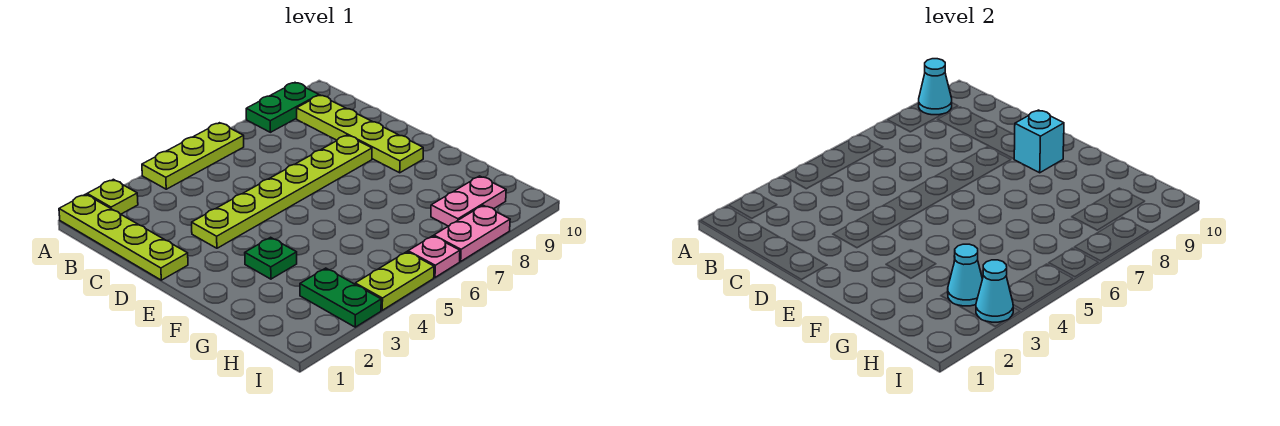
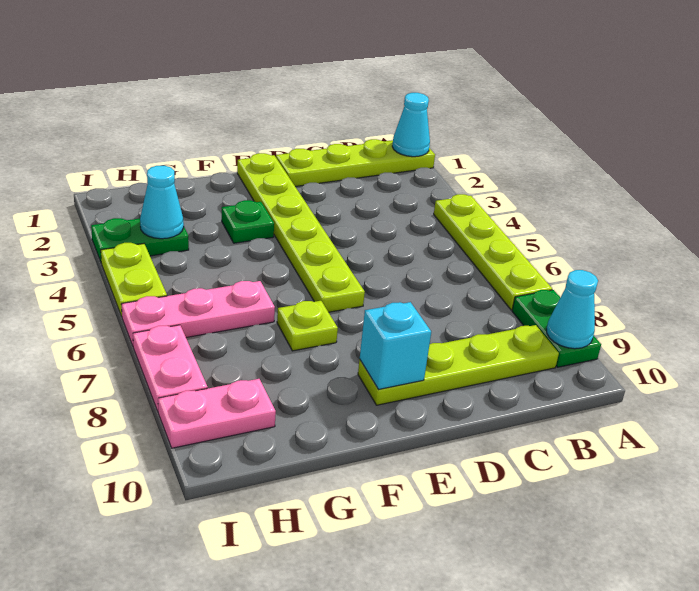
lime 1x1 plate [87,179,138,214] -> lime 1x1 plate moved to [277,301,338,351]
lime 1x3 plate [142,123,244,189] -> lime 1x4 plate [434,194,552,310]
lime 1x6 plate [192,135,372,248] -> lime 1x6 plate moved to [237,153,365,312]
pink 1x2 plate [431,176,506,226] -> pink 1x2 plate turned to [158,379,276,448]
cyan 1x1 cone [976,260,1013,322] -> cyan 1x1 cone moved to [392,93,430,157]
pink 1x1 plate [408,236,460,277] -> pink 1x3 plate [122,281,275,346]

